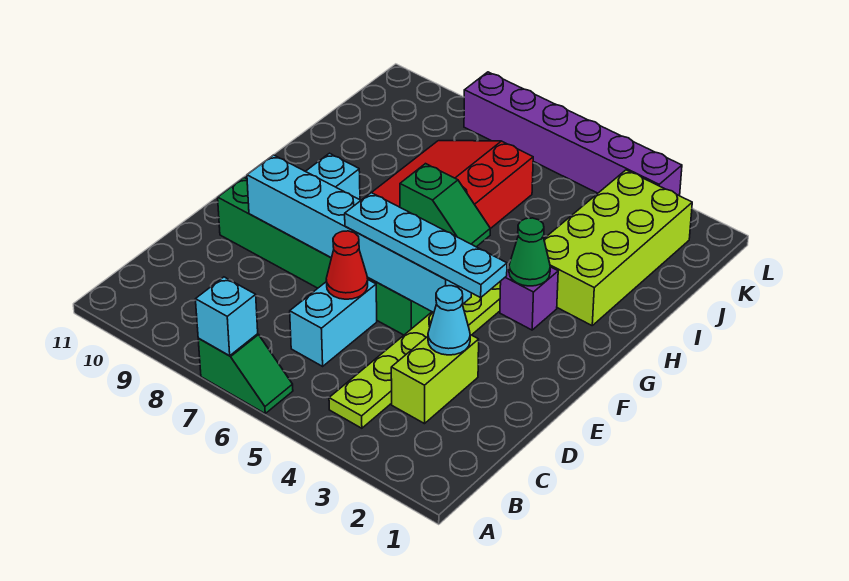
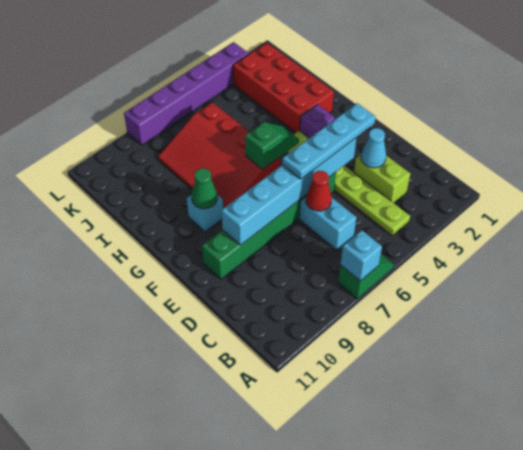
green 1x1 cone [509,218,550,286] -> green 1x1 cone moved to [192,168,217,209]
lime 2x4 brick [544,170,692,325] -> red 2x4 brick [233,43,334,133]

